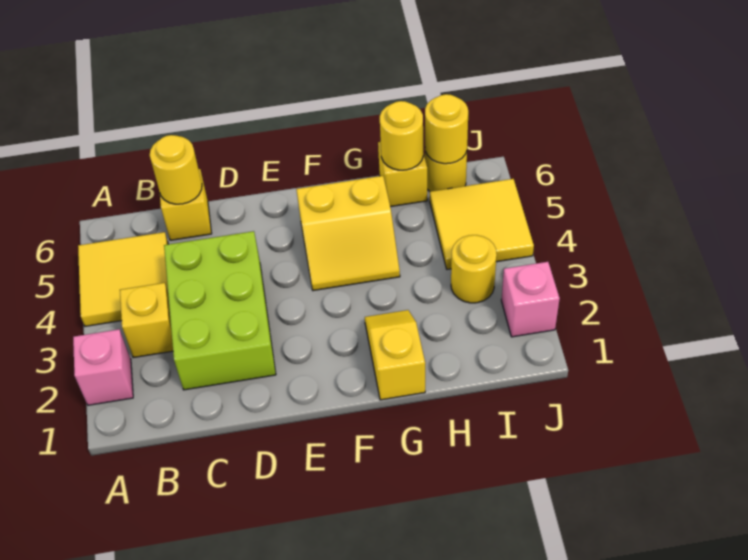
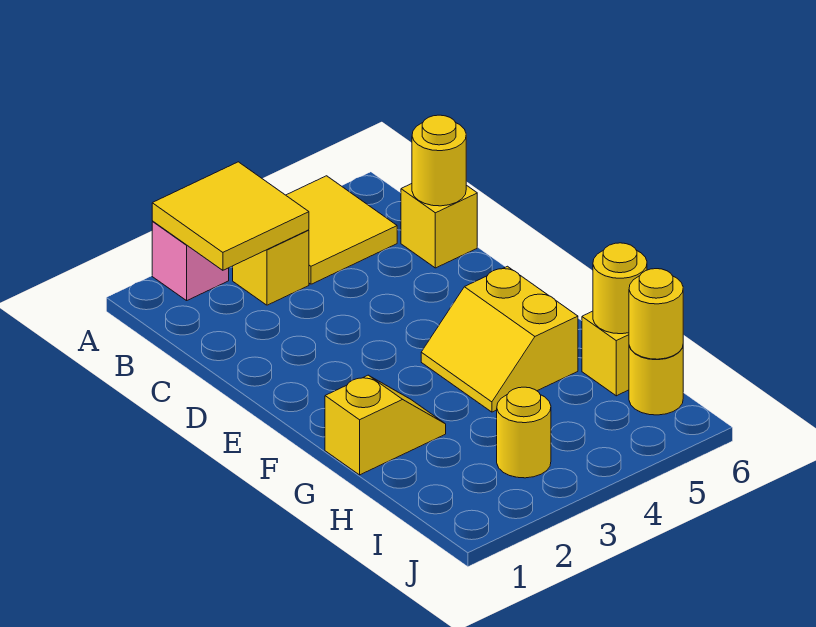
lime 2x3 brick [164,231,276,390] -> none
yellow 2x2 tile [430,179,534,269] -> yellow 2x2 tile moved to [152,162,309,270]
pink 1x1 brick [501,262,560,337] -> none

